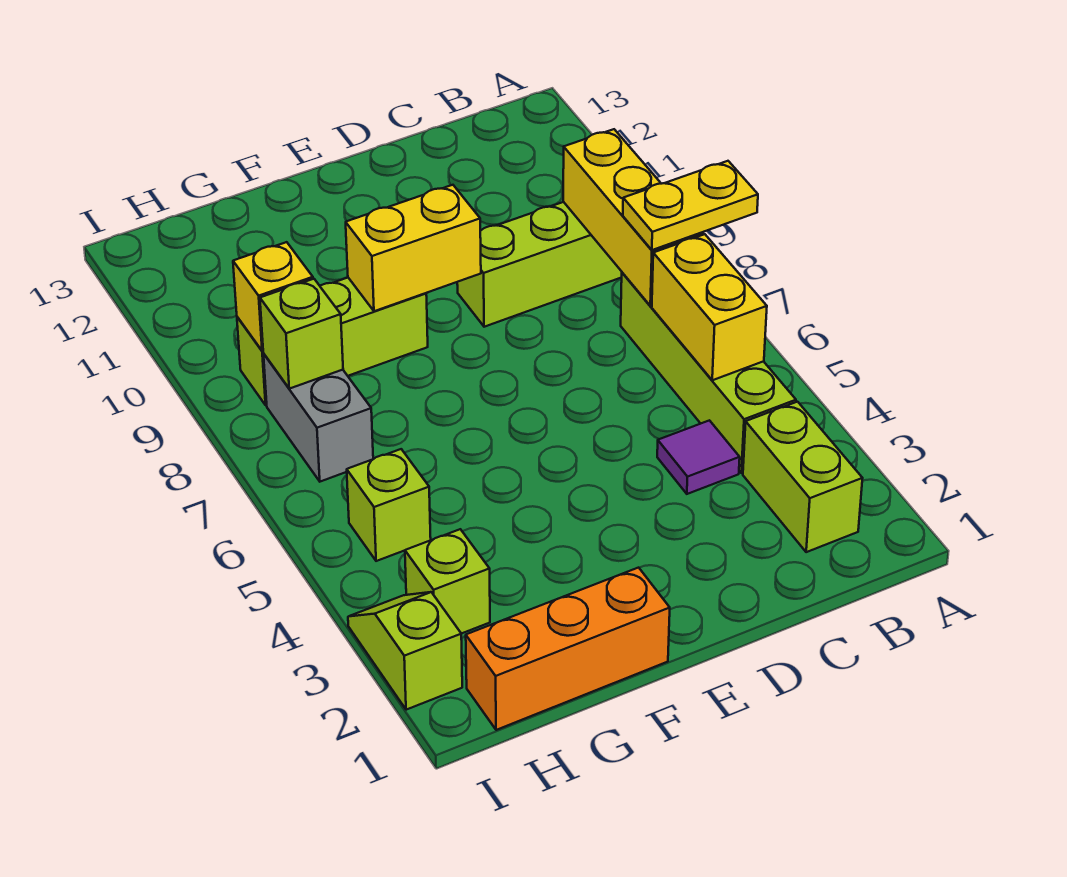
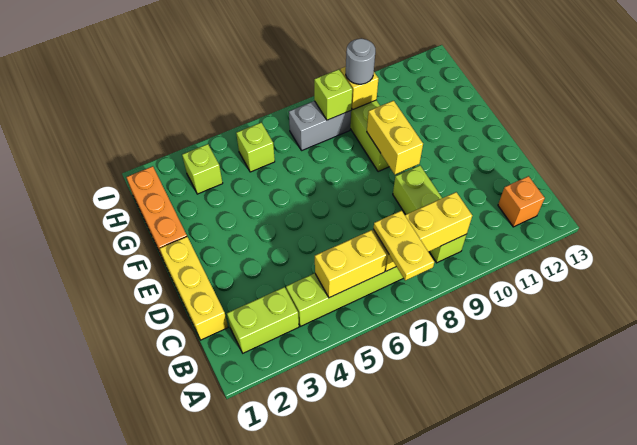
none -> orange 1x1 brick [498,176,545,227]
none -> yellow 1x3 brick [160,237,228,340]
purple 1x1 tile [657,420,740,494] -> none
none -> grey 1x1 round brick [346,39,375,84]
lime 1x2 slope [348,592,462,710] -> none

